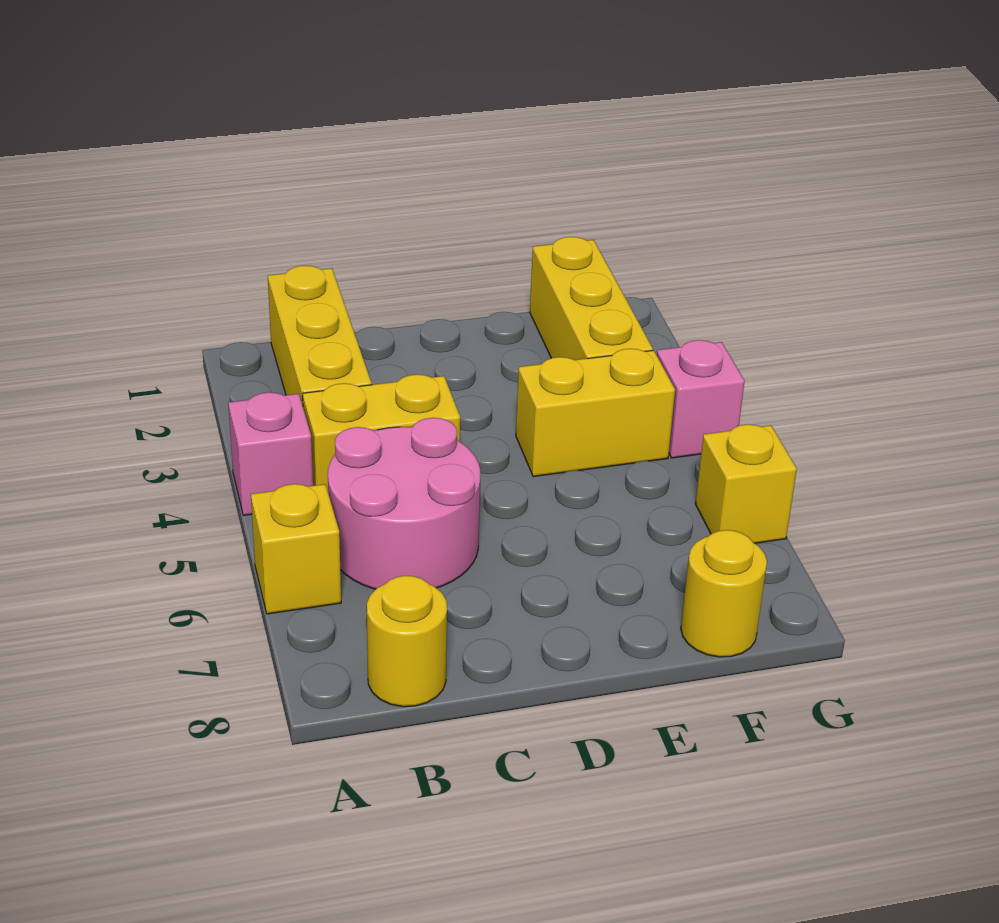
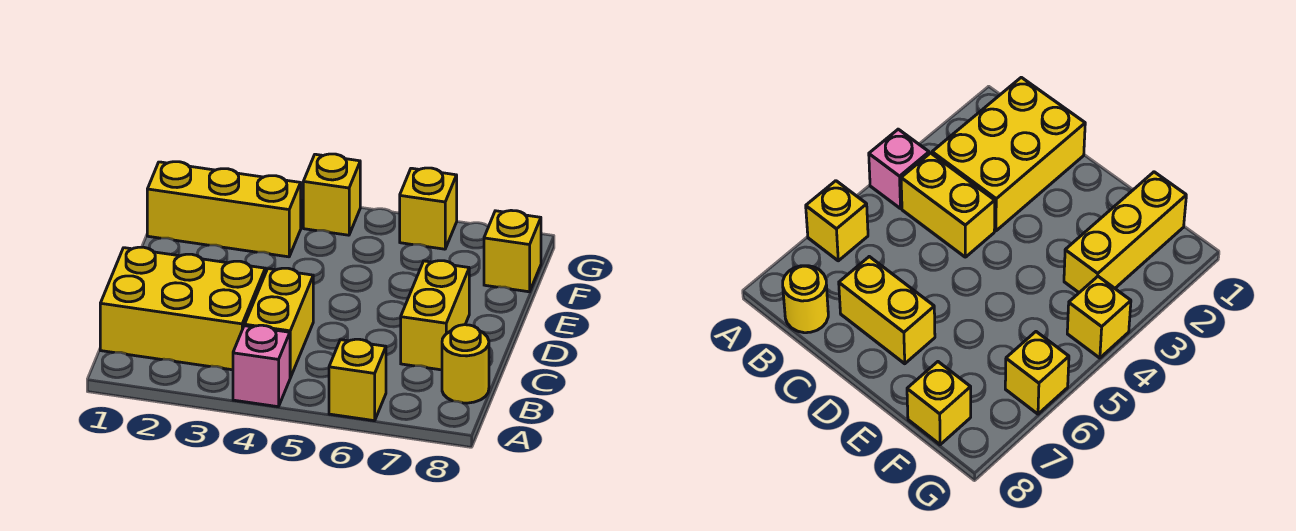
yellow 1x3 brick [268,266,372,406] -> yellow 2x3 brick [100,247,265,370]
pink 2x2 round brick [328,418,480,589] -> none
yellow 1x2 brick [516,349,675,477] -> yellow 1x2 brick moved to [401,261,469,370]
yellow 1x1 round brick [681,530,767,657] -> yellow 1x1 brick [484,210,541,292]
pink 1x1 brick [657,340,745,458] -> yellow 1x1 brick [303,154,360,235]

